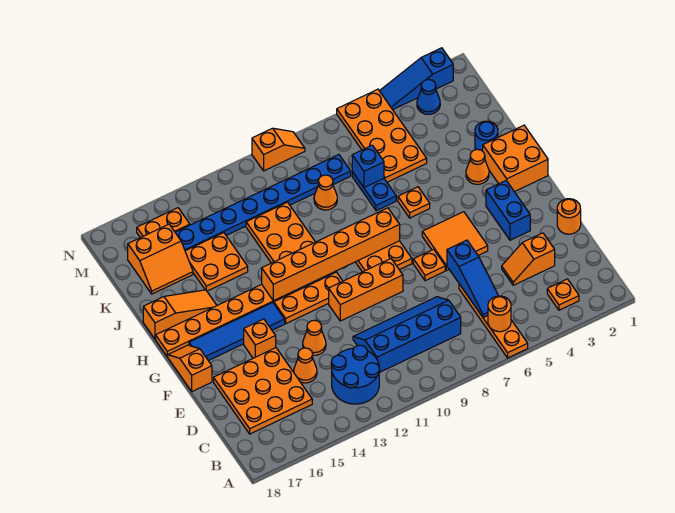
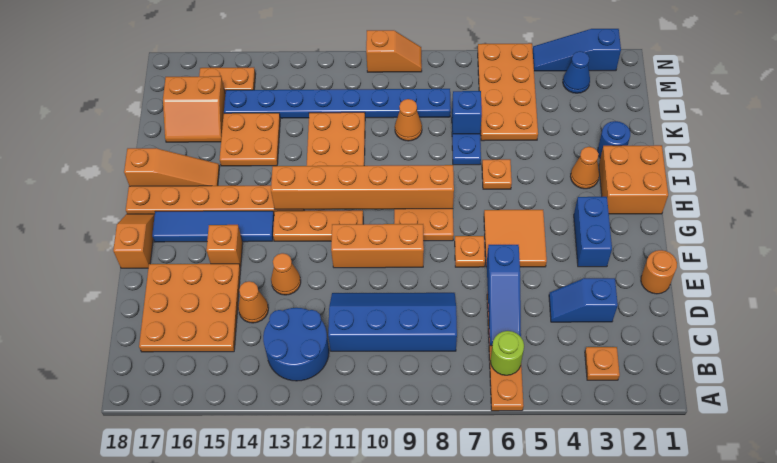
orange 1x1 round brick [488,296,511,332] -> lime 1x1 round brick [490,331,524,375]
orange 1x2 slope [502,233,555,285] -> blue 1x2 slope [549,278,618,322]

